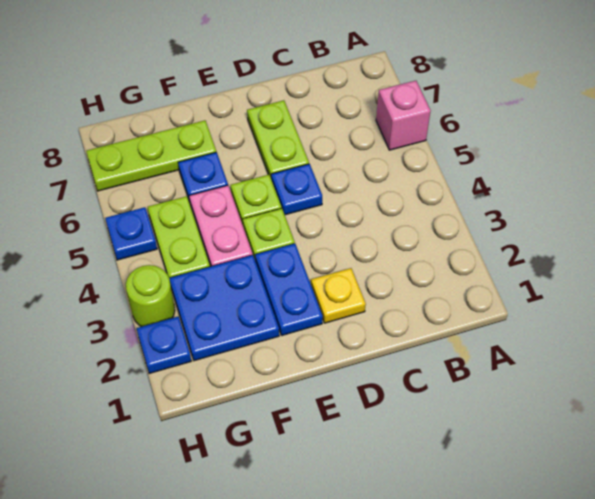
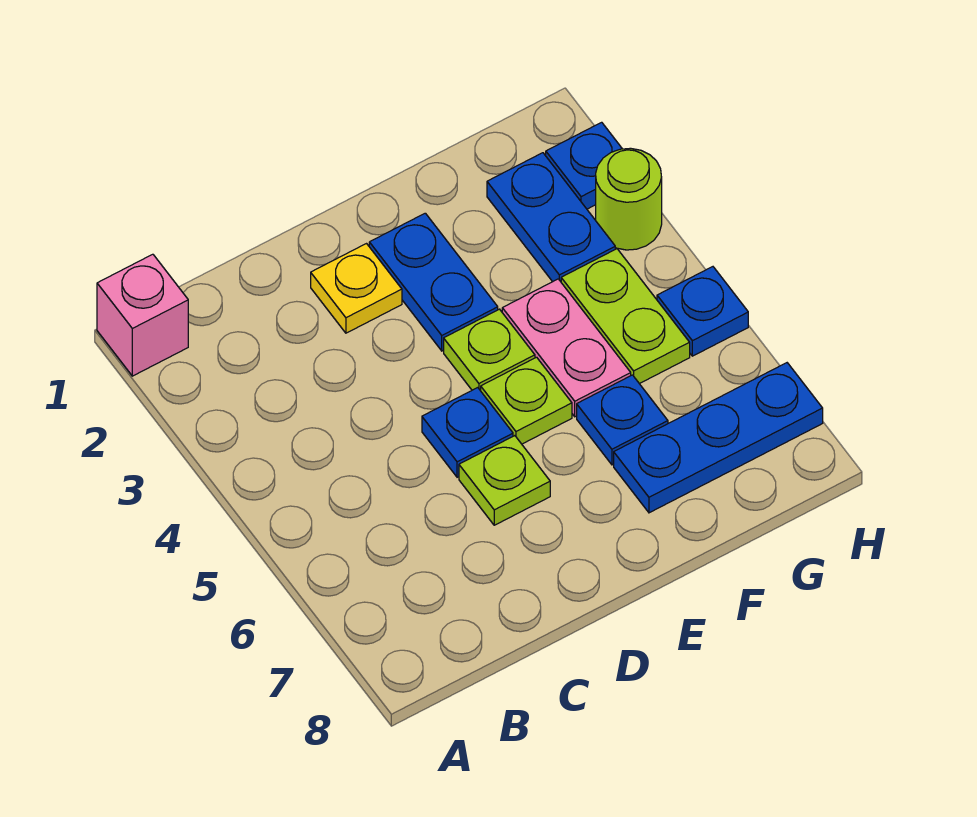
pink 1x1 brick [376,81,431,150] -> pink 1x1 brick moved to [97,254,188,376]
lime 1x2 plate [247,100,309,177] -> lime 1x1 plate [459,436,550,525]
blue 2x2 plate [169,255,279,361] -> blue 1x2 plate [487,153,615,282]
lime 1x3 plate [86,120,216,191] -> blue 1x3 plate [614,363,823,513]

